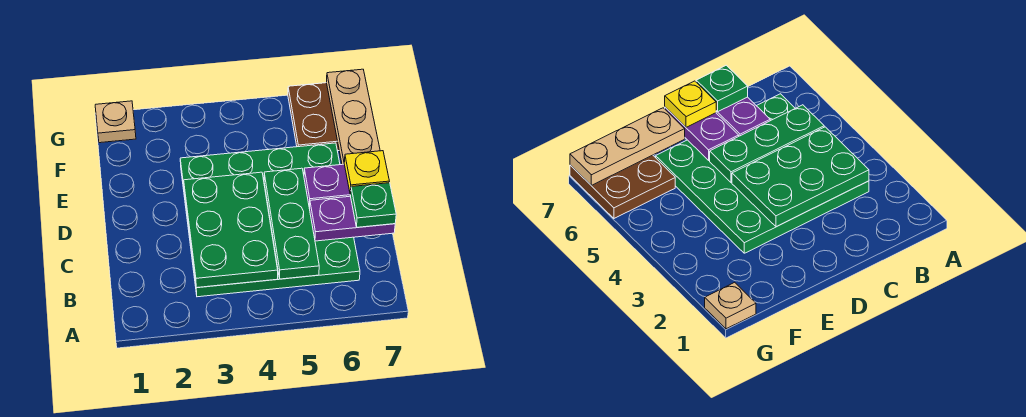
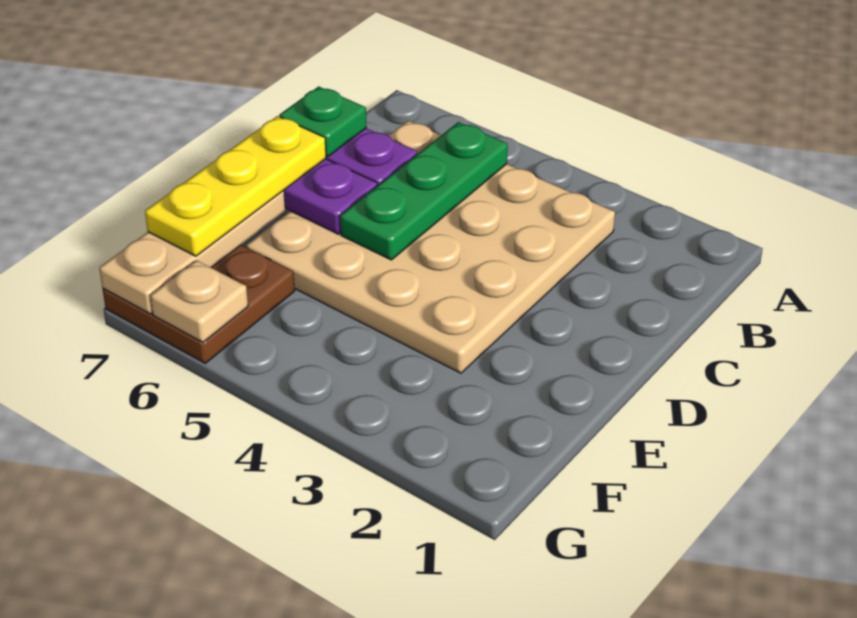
green 4x4 plate [180,143,360,297] -> tan 4x4 plate [246,121,615,373]
green 2x3 plate [184,172,278,288] -> none
yellow 1x1 plate [344,151,389,194] -> yellow 1x3 plate [145,116,326,256]
tan 1x1 plate [95,101,136,143] -> tan 1x1 plate moved to [150,260,248,342]

